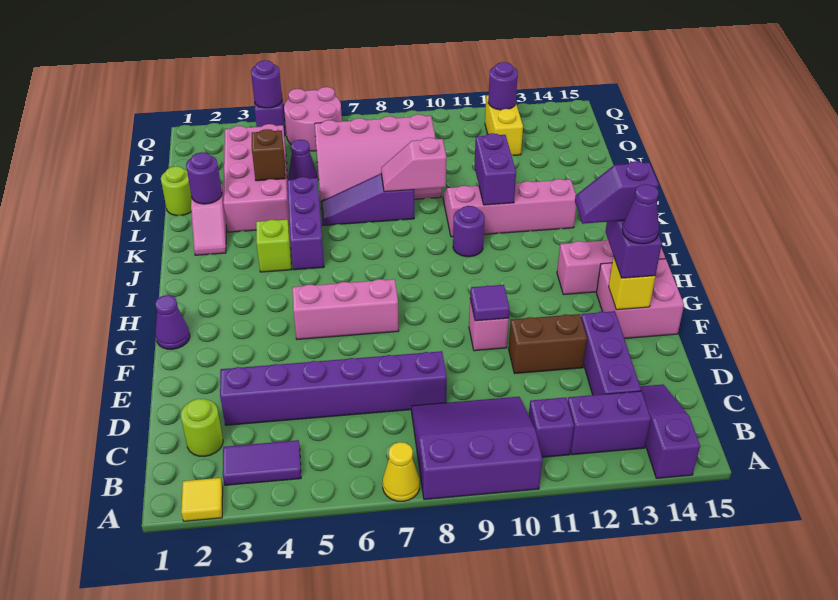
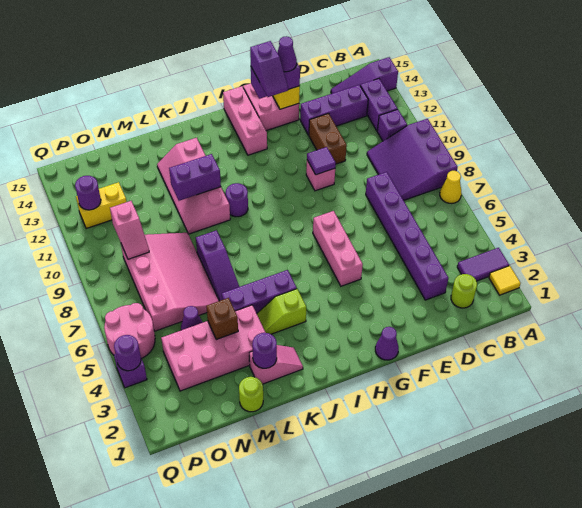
purple 1x2 tile [223,440,301,485] -> purple 1x2 tile turned to [457,248,509,281]
pink 1x2 slope [381,137,446,192] -> pink 1x2 slope moved to [110,201,149,259]

